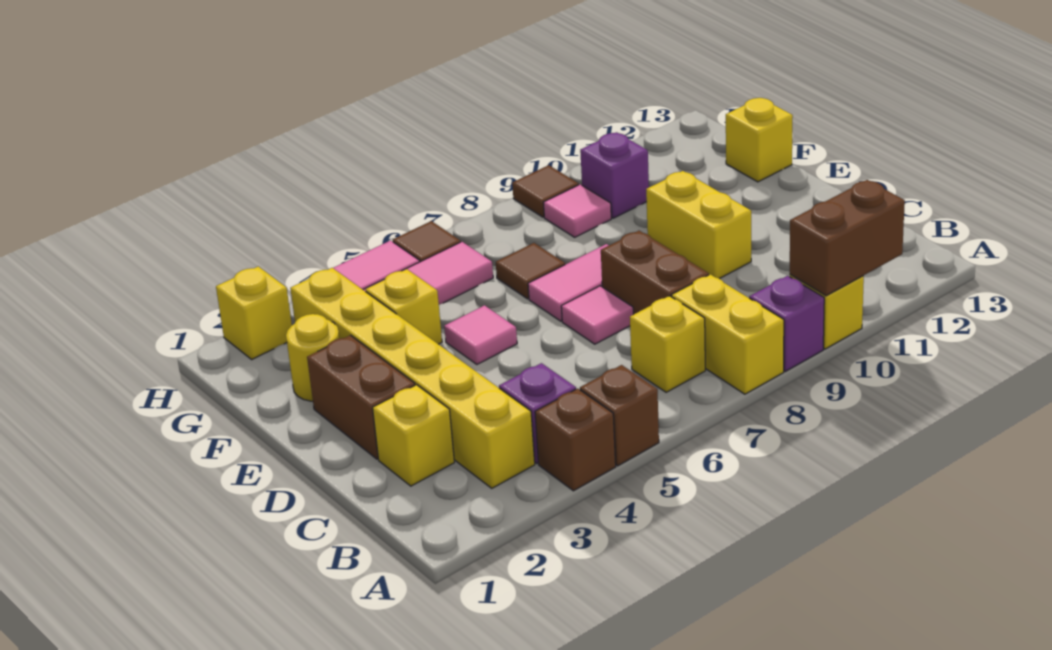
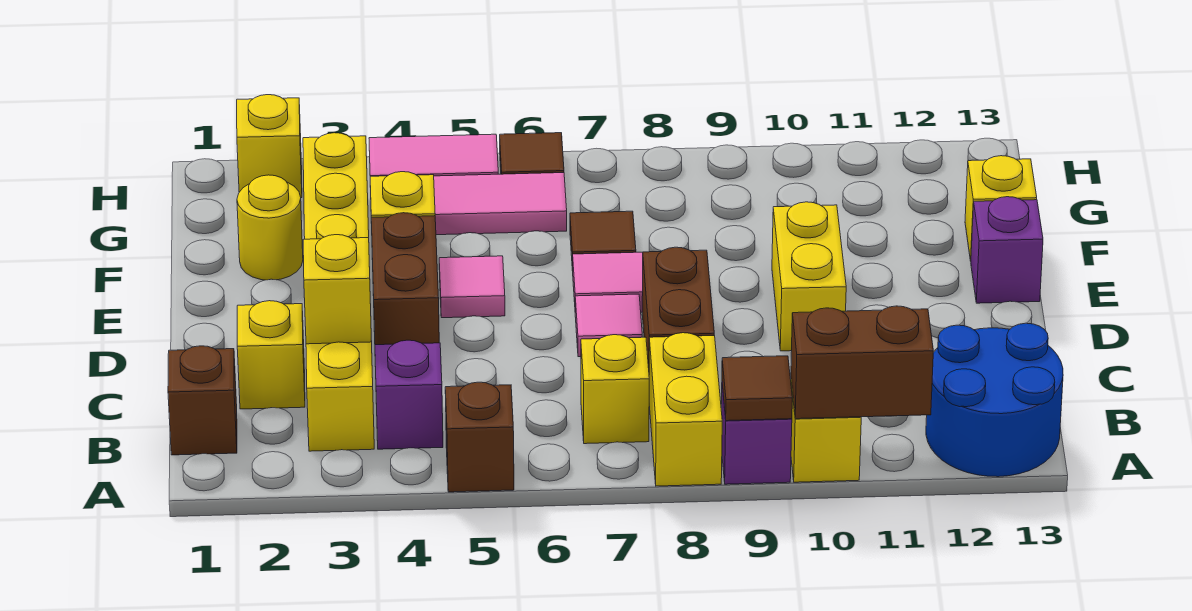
brown 1x1 brick [535,389,616,491] -> brown 1x1 brick moved to [168,346,237,455]
none -> blue 2x2 round brick [926,323,1063,477]
none -> yellow 1x1 brick [303,235,372,344]
brown 1x2 brick [307,335,415,459] -> brown 1x2 brick moved to [371,213,439,345]
pink 1x1 tile [543,185,611,237] -> none
purple 1x1 brick [580,132,649,218] -> purple 1x1 brick moved to [971,197,1043,303]
brown 1x1 tile [512,165,579,217] -> brown 1x1 tile moved to [722,356,792,421]

